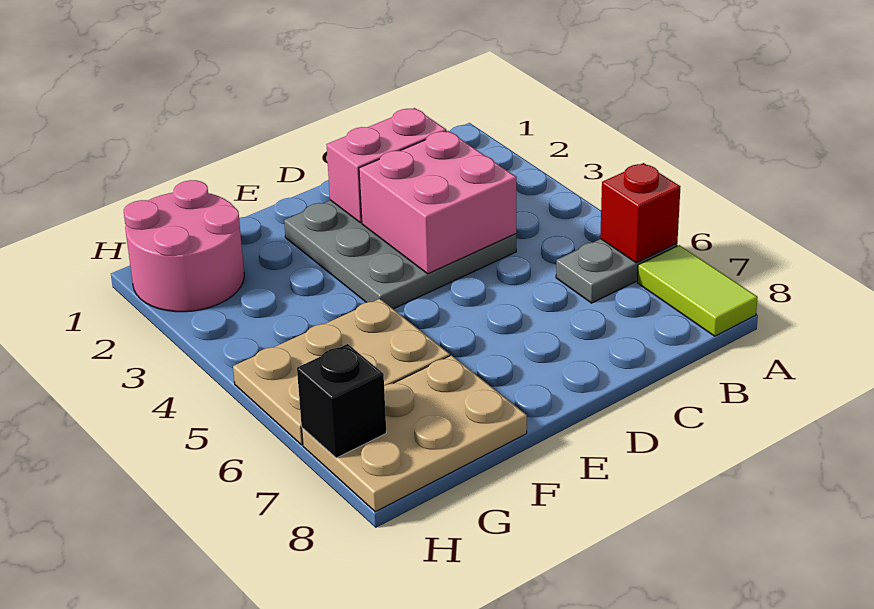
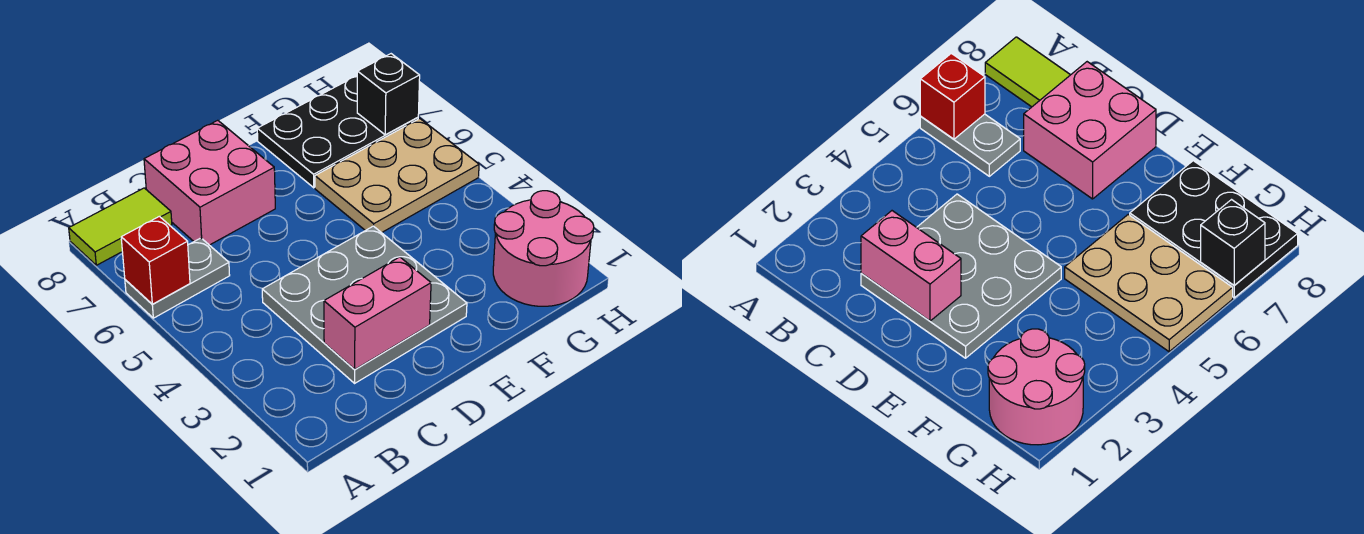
lime 1x2 tile [637,245,758,336] -> lime 1x2 tile turned to [69,188,172,265]
pink 2x2 brick [359,131,516,274] -> pink 2x2 brick moved to [144,120,275,245]
tan 2x3 plate [302,355,527,512] -> black 2x3 plate [257,76,418,188]

